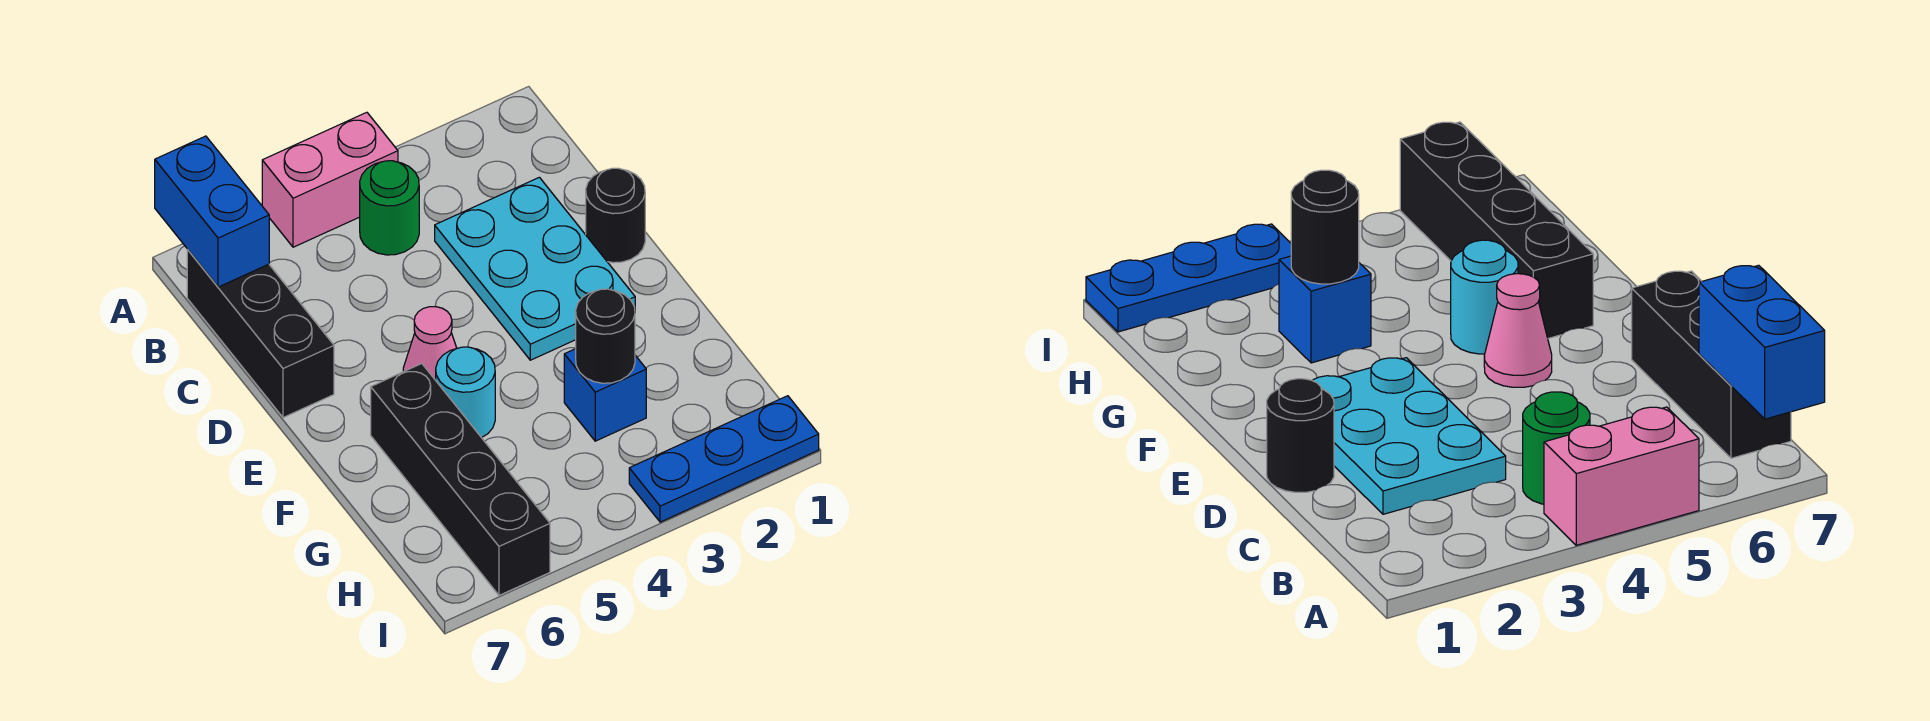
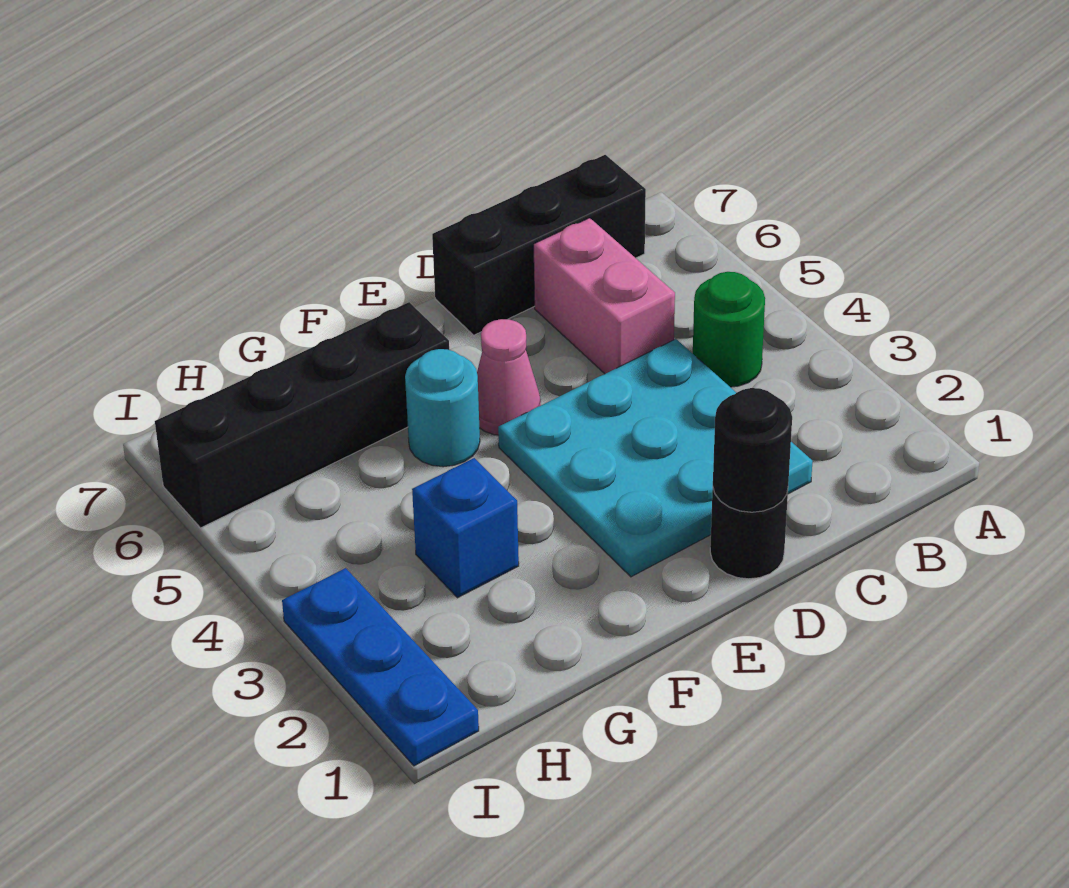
pink 1x2 brick [262,112,398,247] -> pink 1x2 brick moved to [534,218,675,374]
blue 1x2 brick [155,136,269,287] -> none
cyan 2x3 plate [435,177,635,360] -> cyan 3x3 plate [498,339,813,577]
black 1x1 round brick [576,289,635,383] -> black 1x1 round brick moved to [713,388,792,512]

